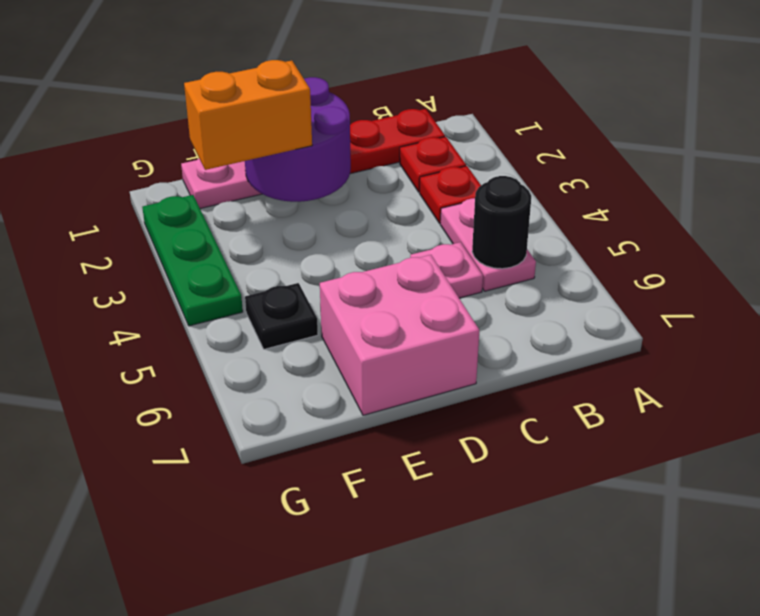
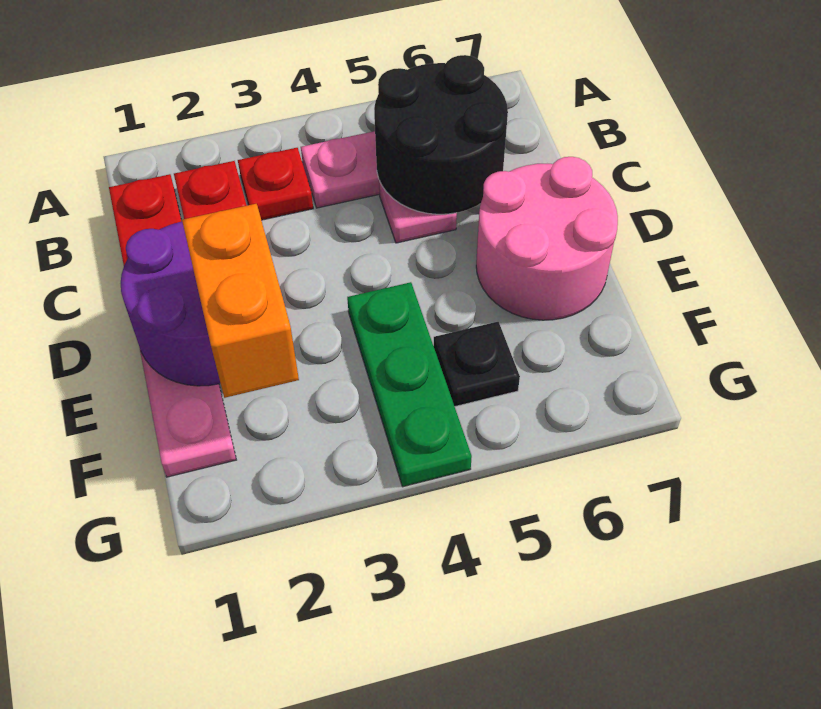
black 1x1 round brick [472,176,531,269] -> black 2x2 round brick [374,55,508,214]
pink 2x2 brick [320,255,479,415] -> pink 2x2 round brick [476,157,618,320]
green 1x3 plate [142,195,243,326] -> green 1x3 plate turned to [347,282,472,487]

